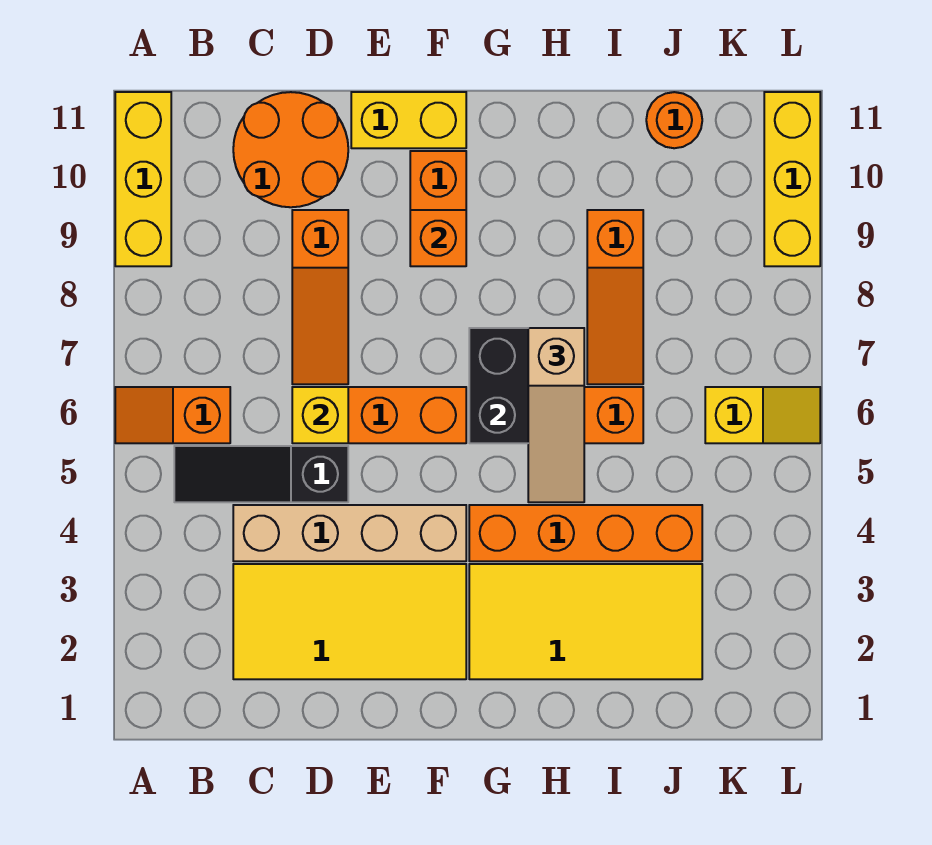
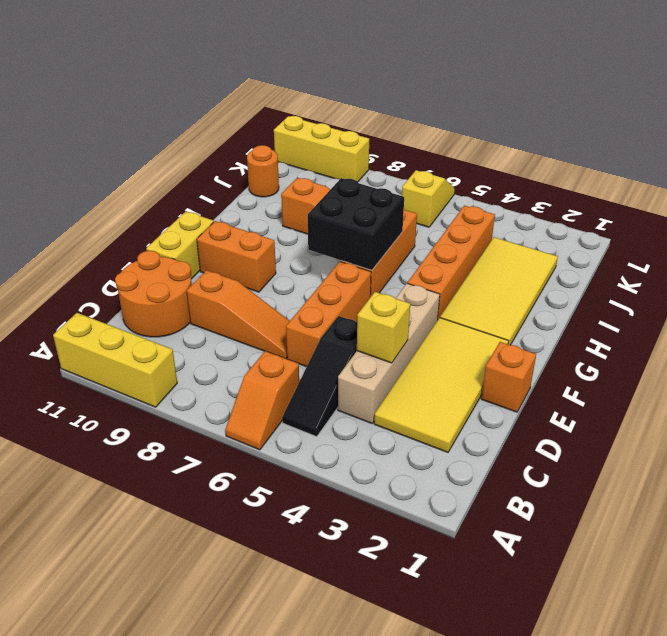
yellow 1x1 brick [292,387,348,443] -> yellow 1x1 brick moved to [357,292,410,363]
orange 1x1 brick [410,210,466,266] -> orange 1x1 brick moved to [481,342,536,412]
tan 1x3 slope [528,328,584,502] -> none

